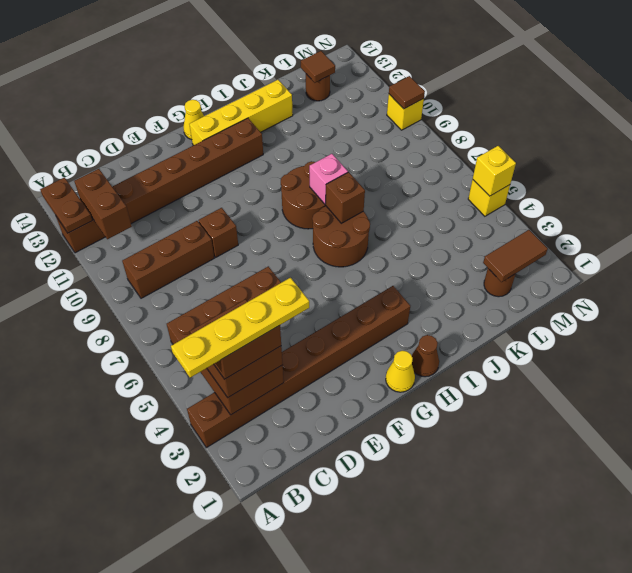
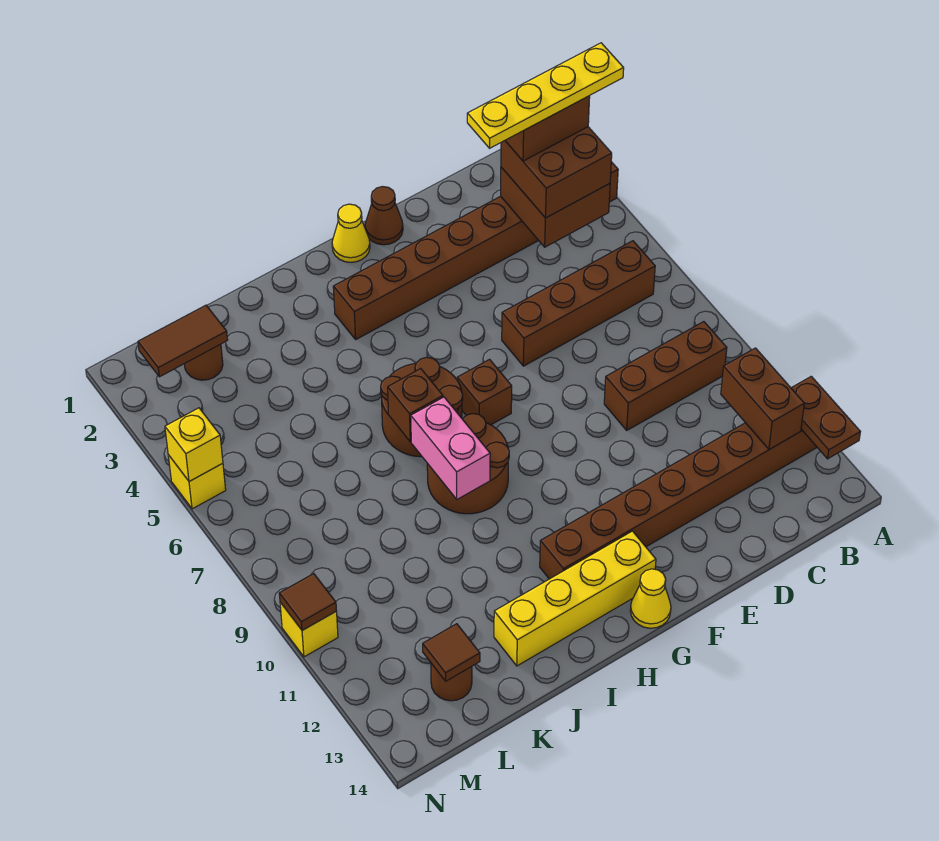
brown 1x1 brick [199,208,238,257] -> brown 1x1 brick moved to [457,359,512,425]
brown 1x1 cone [412,335,439,377] -> brown 1x1 cone moved to [365,187,403,245]
pink 1x1 brick [309,154,348,204] -> pink 1x2 brick [411,397,490,499]

